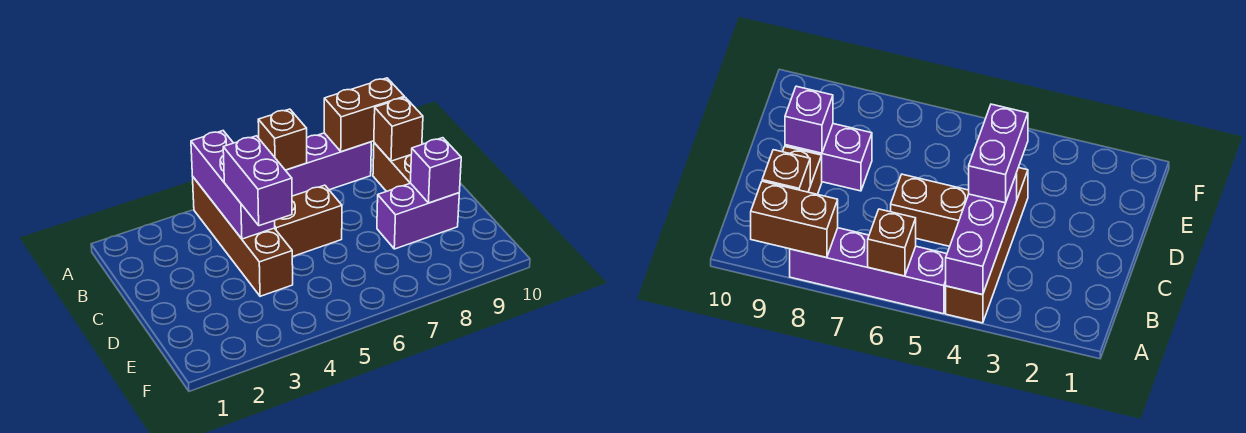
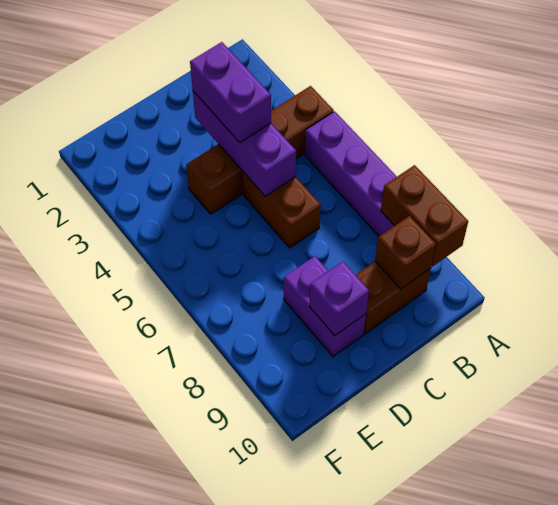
purple 1x3 brick [191,131,275,239] -> purple 1x3 brick turned to [193,91,296,196]
brown 1x1 brick [258,109,307,170] -> none
purple 1x2 brick [223,136,292,226] -> purple 1x2 brick turned to [190,42,271,142]

